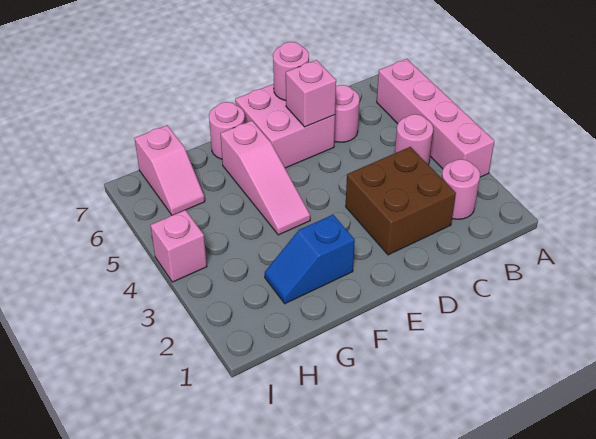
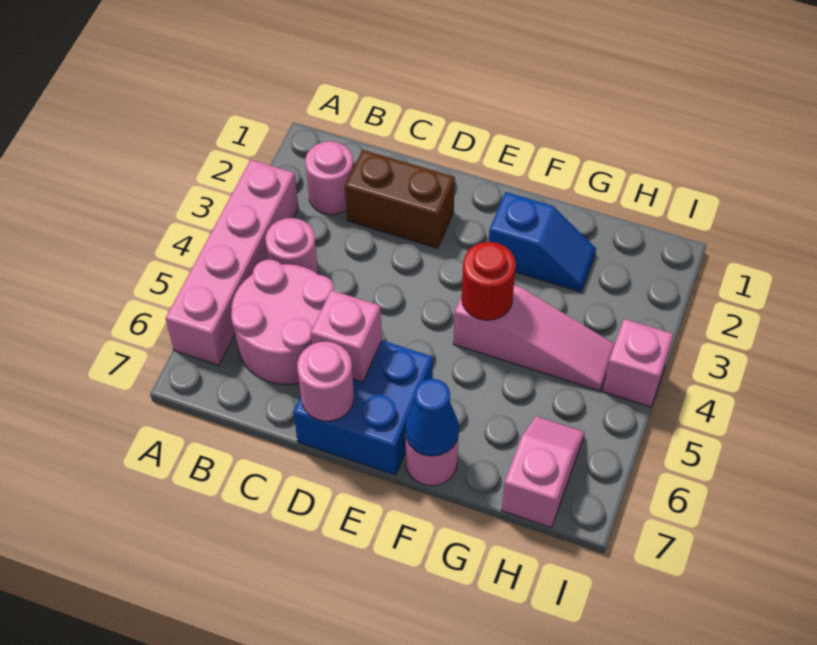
brown 2x2 brick [346,147,456,255] -> brown 1x2 brick [345,150,455,248]
pink 1x1 round brick [334,85,360,142] -> pink 2x2 round brick [231,260,334,384]
pink 2x2 brick [235,84,335,168] -> blue 2x2 brick [293,341,433,475]
pink 1x3 slope [220,121,310,235] -> pink 1x3 slope turned to [453,285,615,391]
none -> red 1x1 round brick [462,242,516,320]
none -> blue 1x1 cone [405,379,459,456]

